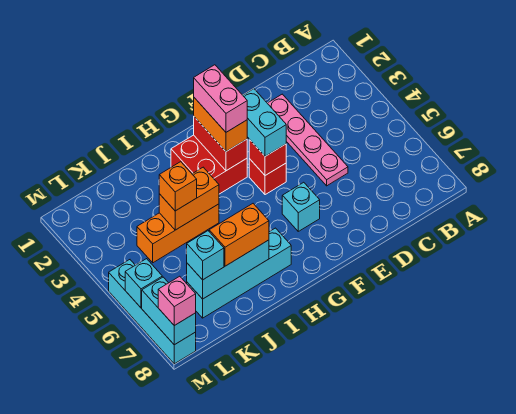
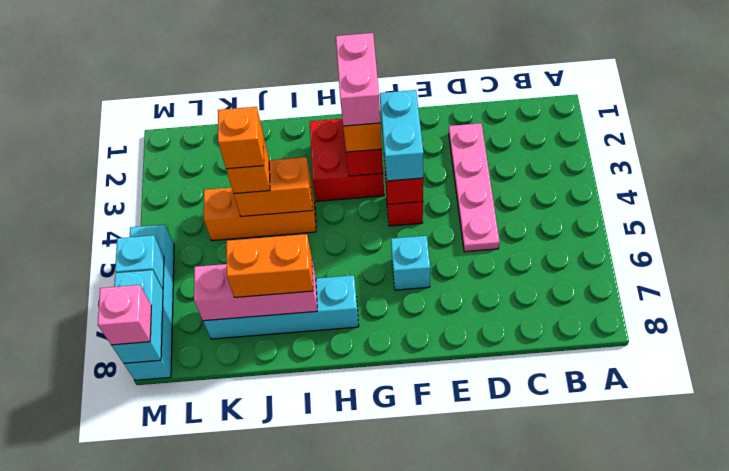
cyan 1x3 brick [187,240,269,299] -> pink 1x3 brick [194,261,317,321]
none -> orange 1x1 brick [218,107,264,169]
cyan 1x1 brick [186,231,224,280] -> none

